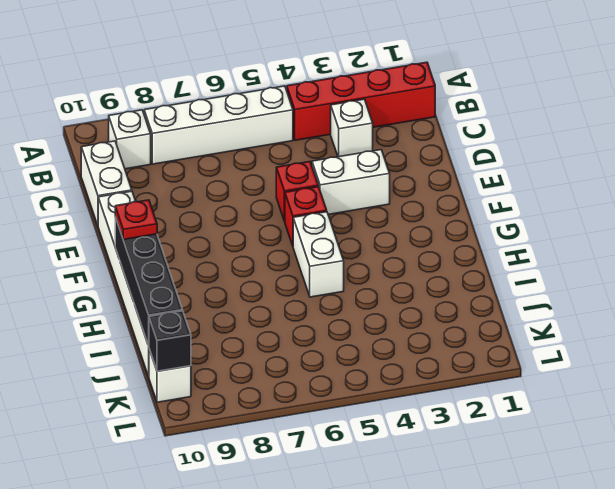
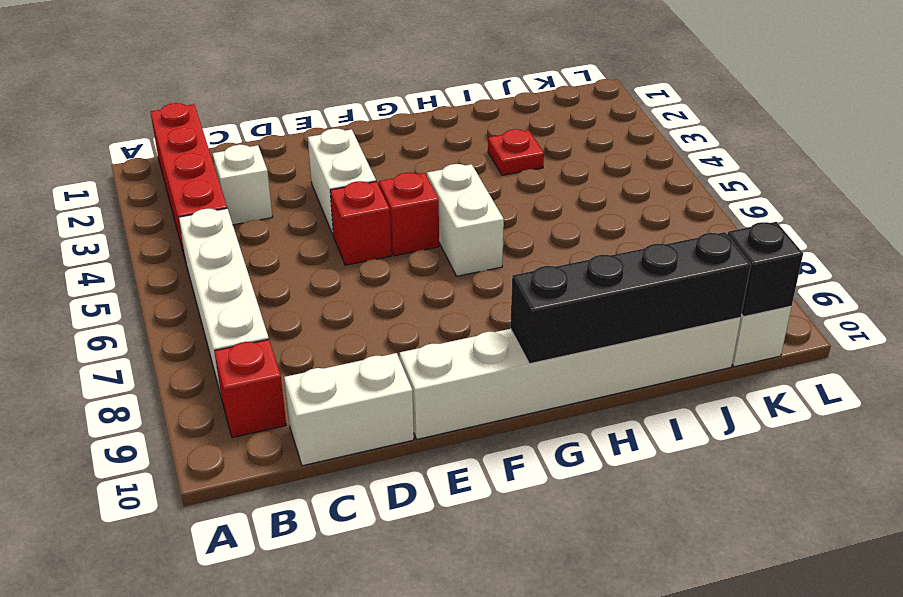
white 1x1 brick [109,110,151,169] -> red 1x1 brick [214,339,286,438]
white 1x2 brick [293,212,344,297] -> white 1x2 brick turned to [427,164,504,276]
red 1x1 plate [115,200,157,240] -> red 1x1 plate moved to [488,129,544,175]

